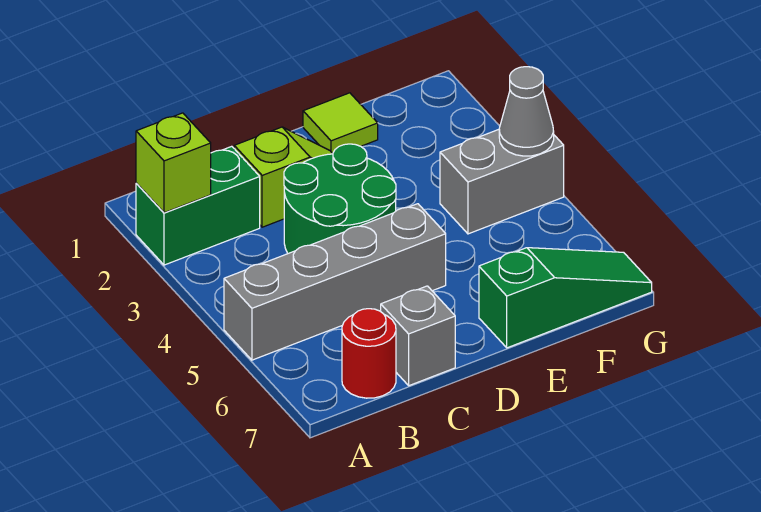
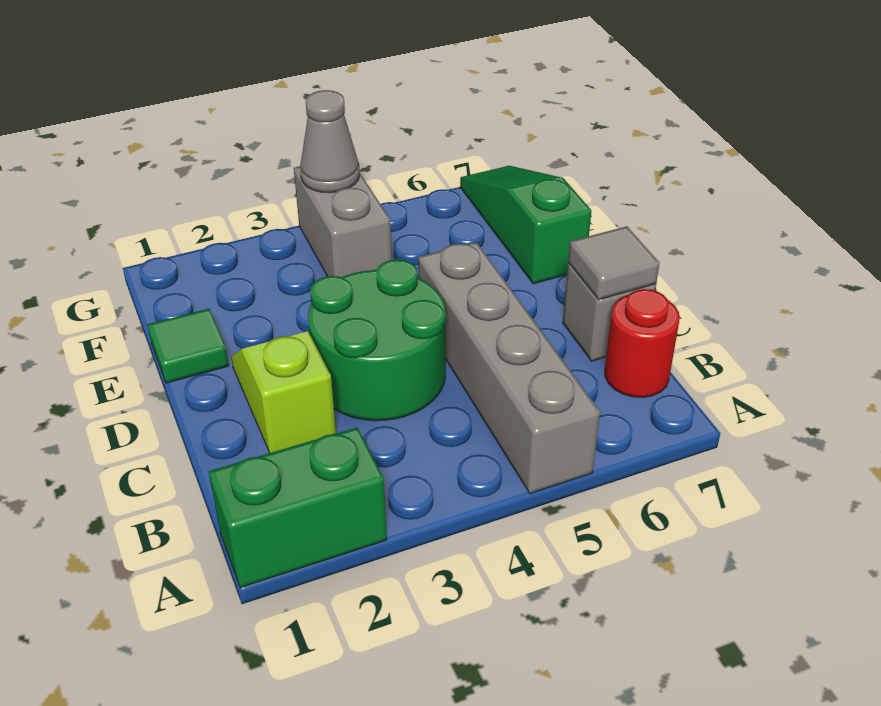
green 1x2 brick [136,146,260,265] -> green 1x2 brick turned to [209,428,387,588]
lime 1x1 brick [136,113,211,213] -> none
none -> grey 1x1 tile [568,226,660,300]
lime 1x1 tile [303,93,378,153] -> green 1x1 tile [148,309,229,383]

